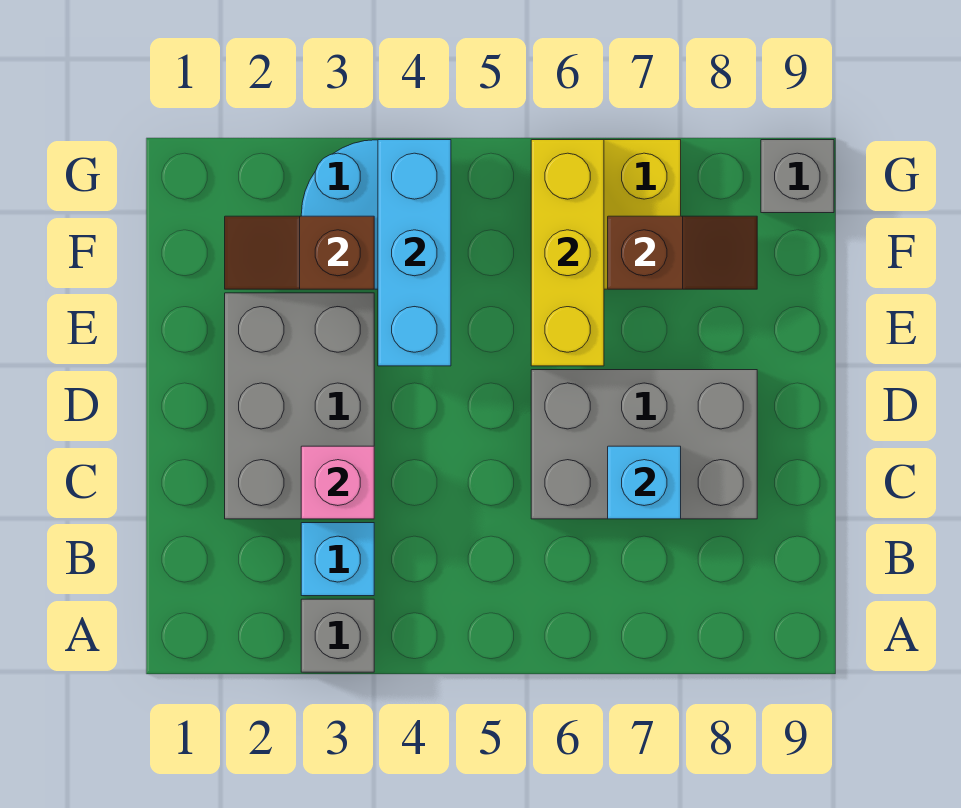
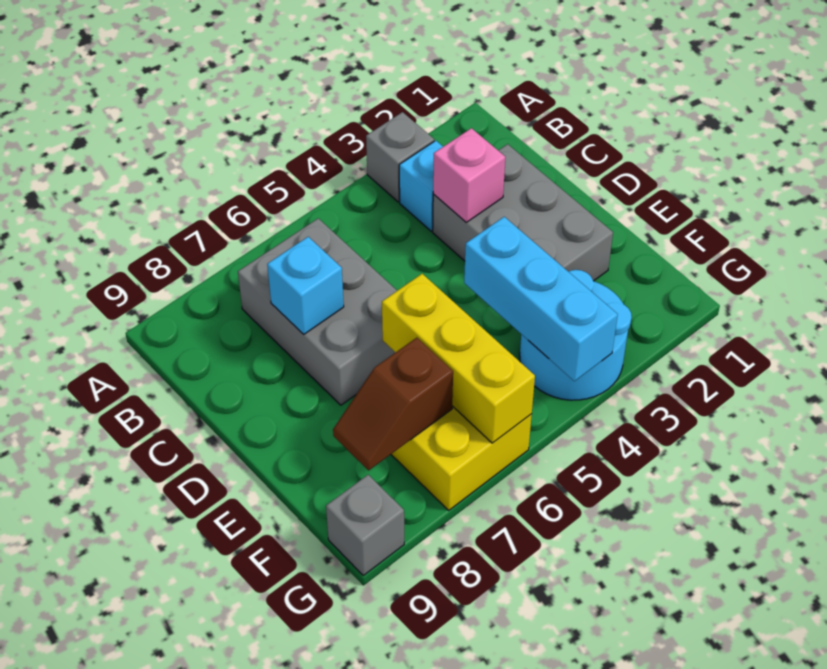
grey 2x3 brick [531,370,757,519] -> grey 2x3 brick turned to [238,218,397,405]
brown 1x2 slope [225,216,374,289] -> none

